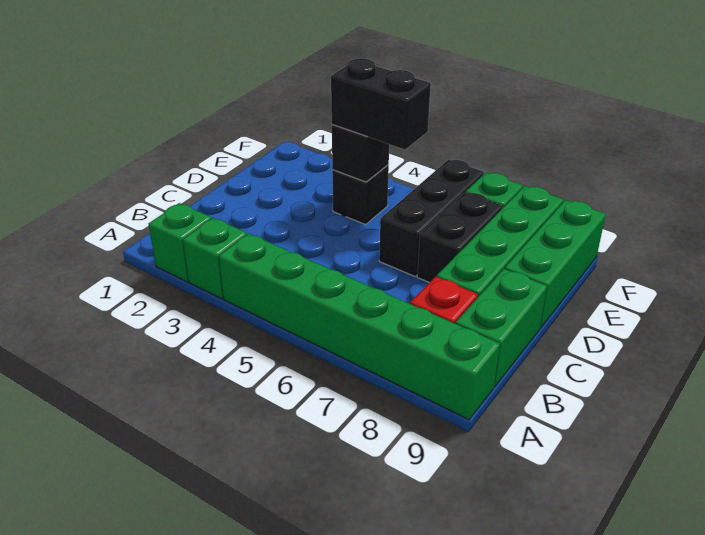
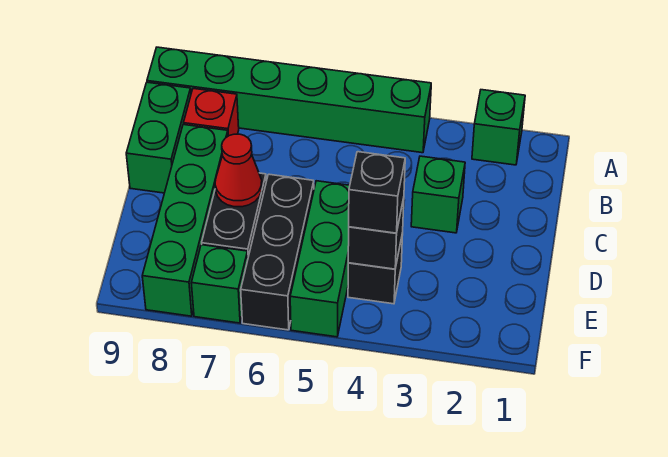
green 1x1 brick [183,218,247,299] -> green 1x1 brick moved to [411,156,465,233]
none -> red 1x1 cone [215,134,262,207]
green 1x3 brick [505,200,606,329] -> green 1x3 brick moved to [290,181,350,337]
black 1x2 brick [331,58,431,150] -> black 1x1 brick [349,152,405,233]

